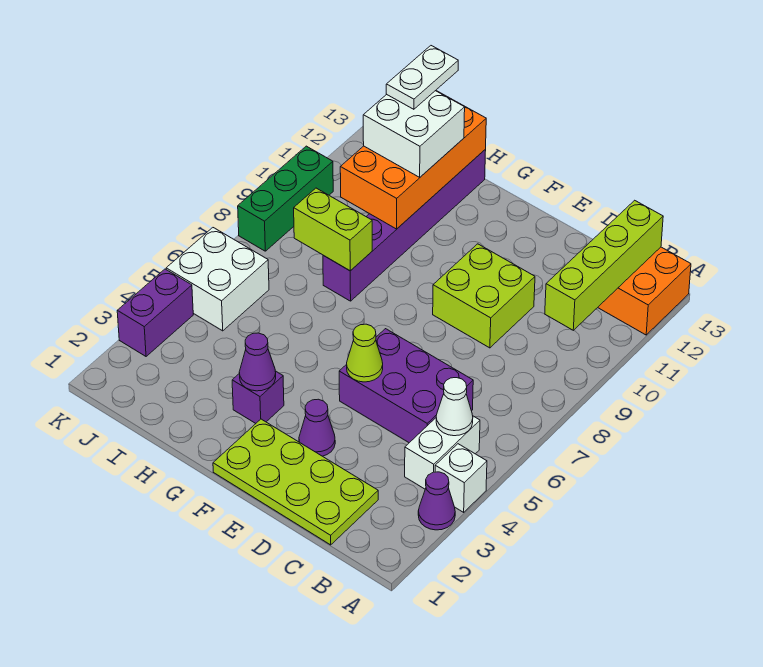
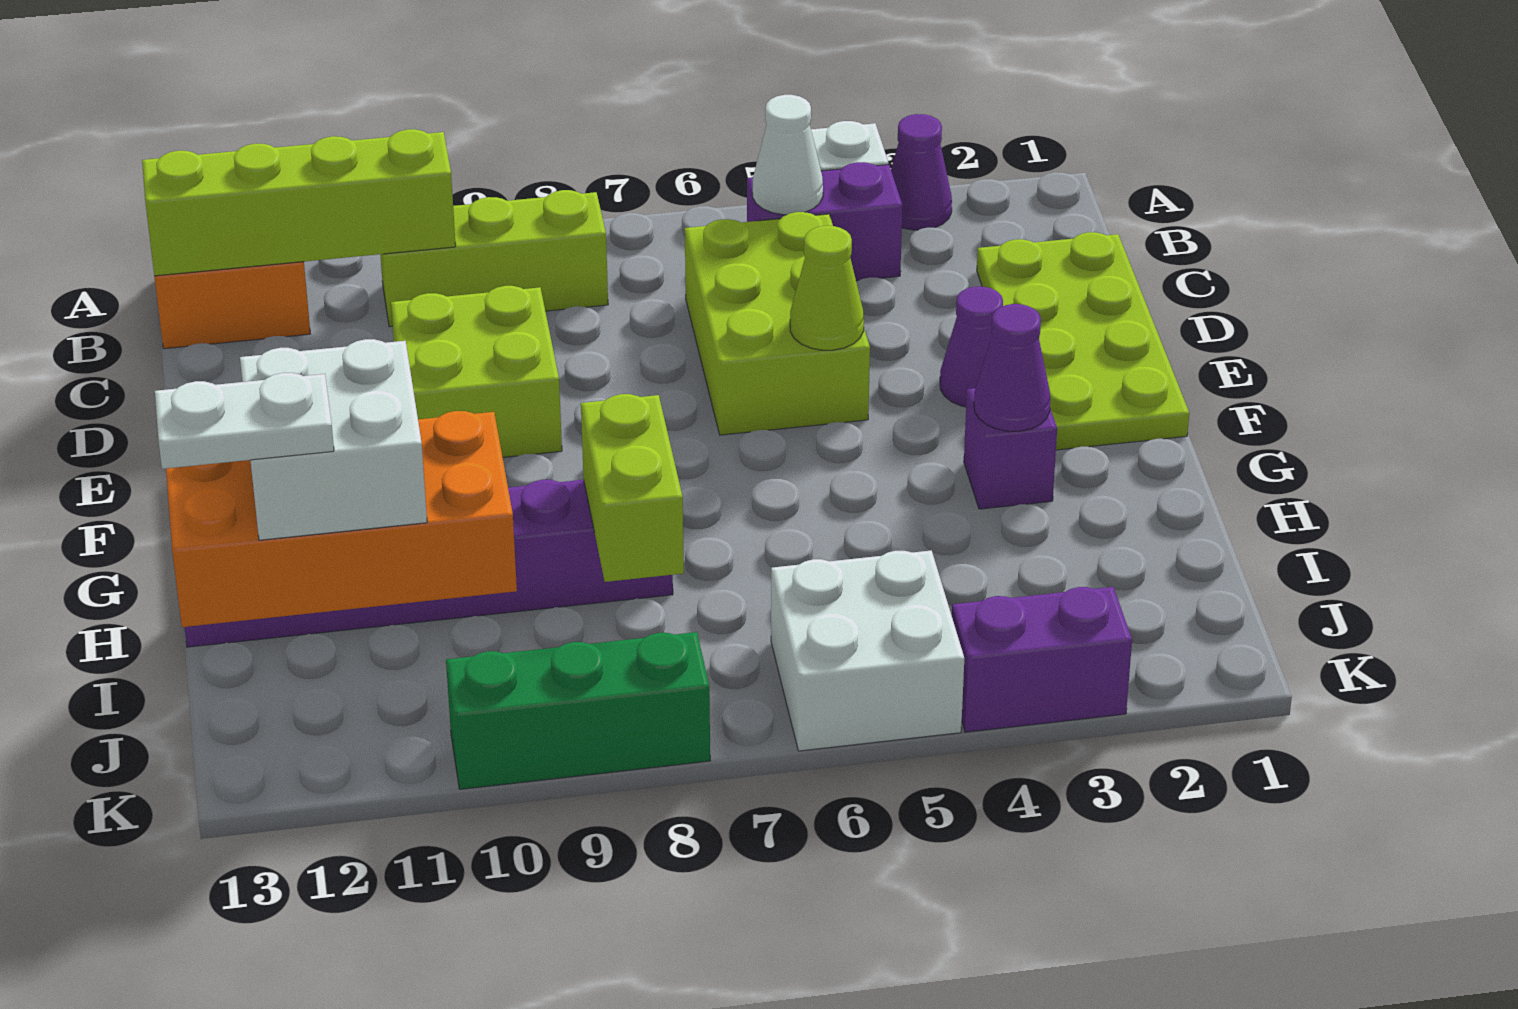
white 1x2 brick [405,416,480,489] -> purple 1x2 brick [747,162,902,281]
none -> lime 1x3 brick [380,190,608,327]
purple 2x3 brick [339,329,473,443] -> lime 2x3 brick [685,212,870,435]

